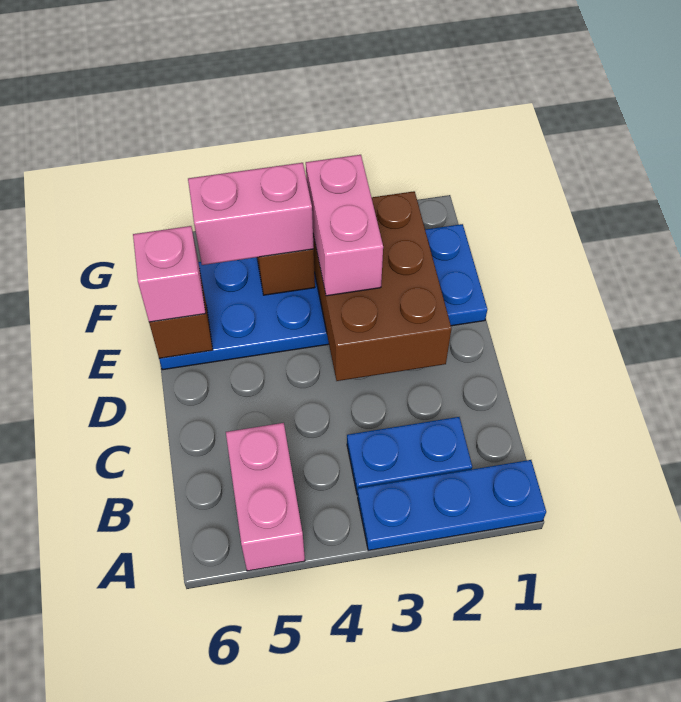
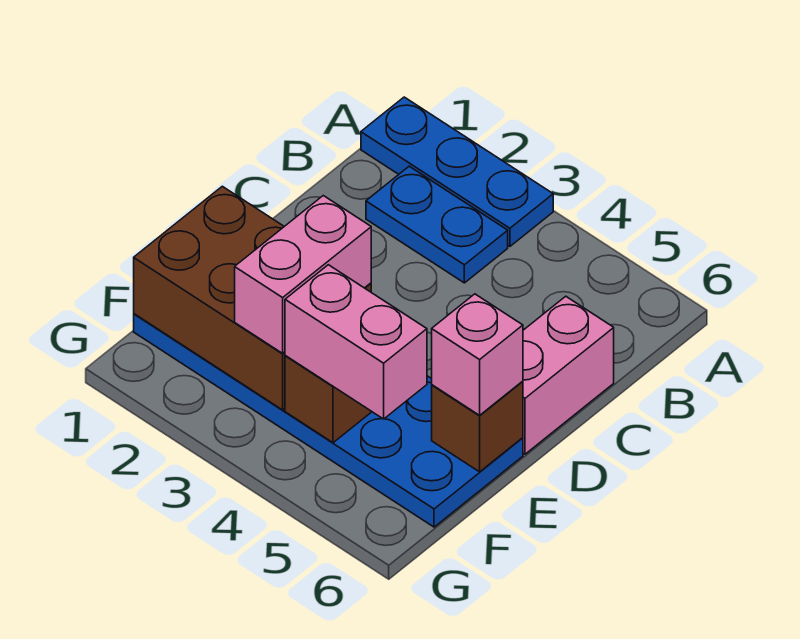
pink 1x2 brick [226,423,305,571] -> pink 1x2 brick moved to [523,296,614,454]
brown 2x3 brick [313,191,451,381] -> brown 2x3 brick turned to [134,186,371,410]

